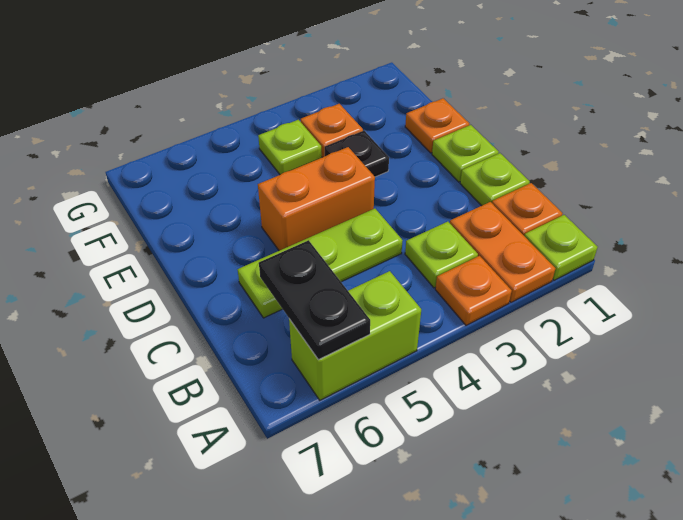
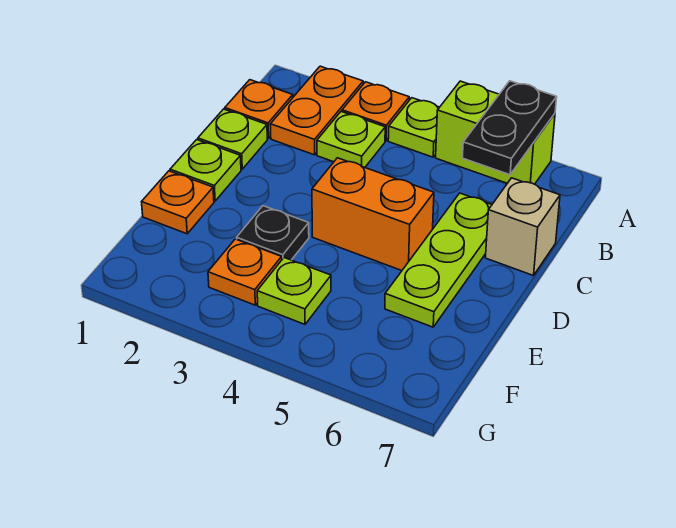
lime 1x1 plate [524,215,598,280] -> lime 1x1 plate moved to [388,98,439,157]
lime 1x3 plate [238,209,403,318] -> lime 1x3 plate turned to [385,193,492,327]
none -> tan 1x1 brick [485,178,560,276]

